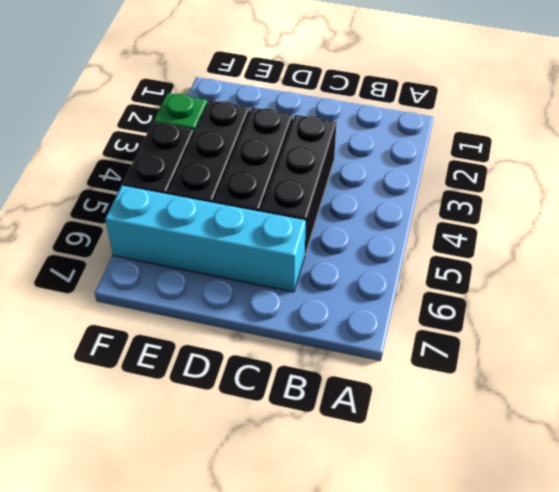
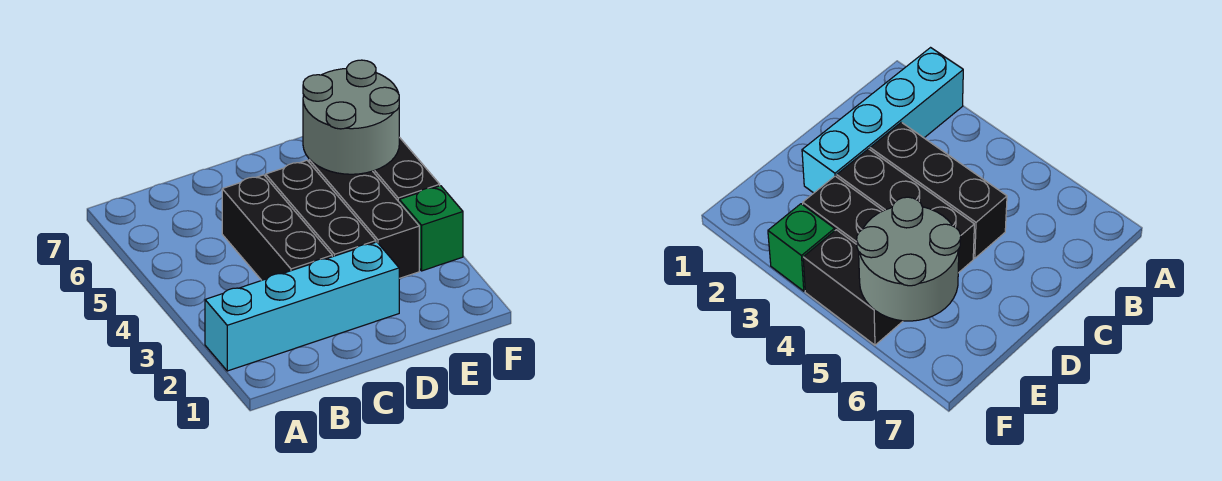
cyan 1x4 brick [105,186,306,292] -> cyan 1x4 brick moved to [205,242,399,371]
none -> grey 2x2 round brick [303,60,399,174]

